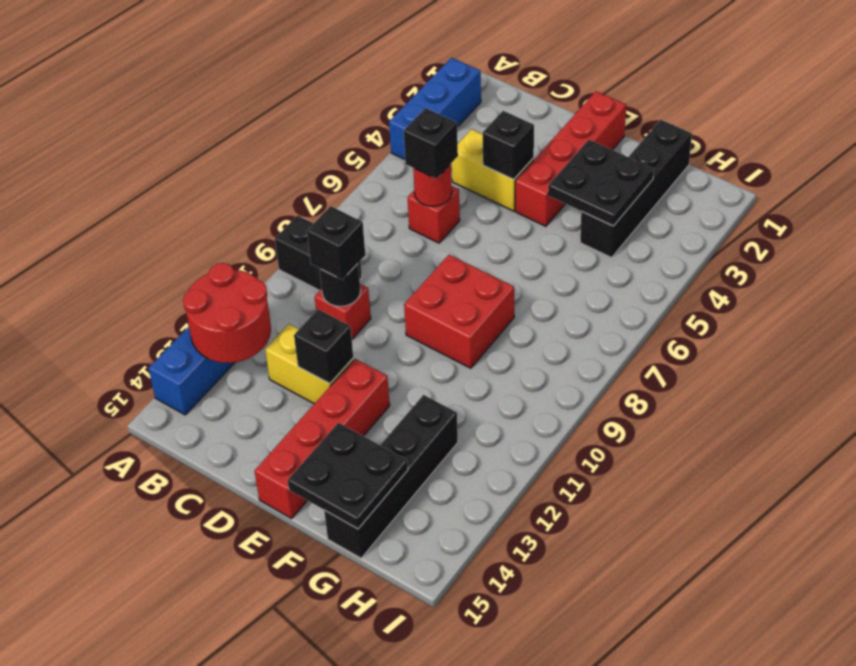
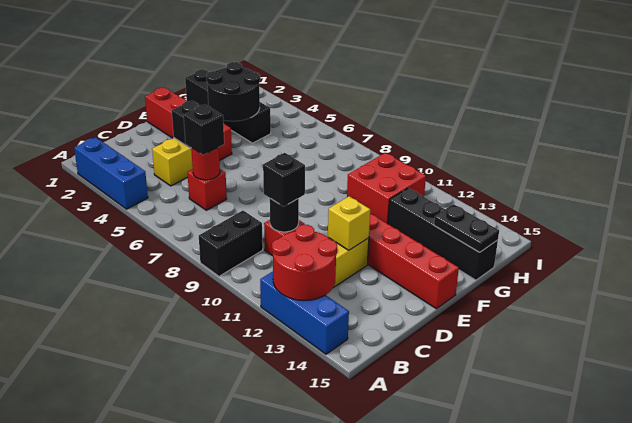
black 1x1 brick [294,309,353,384] -> yellow 1x1 brick [328,196,370,250]
red 2x2 brick [404,255,514,368] -> red 2x2 brick moved to [347,153,426,224]
black 2x2 plate [548,140,654,226] -> black 2x2 round brick [206,62,260,121]
black 2x2 plate [288,423,408,529] -> black 1x2 plate [434,204,499,252]

